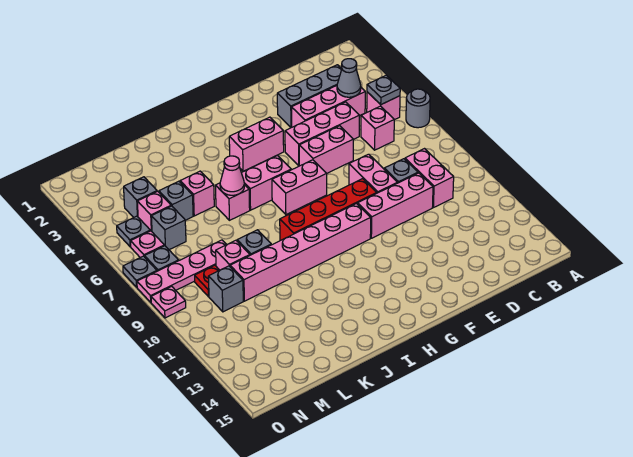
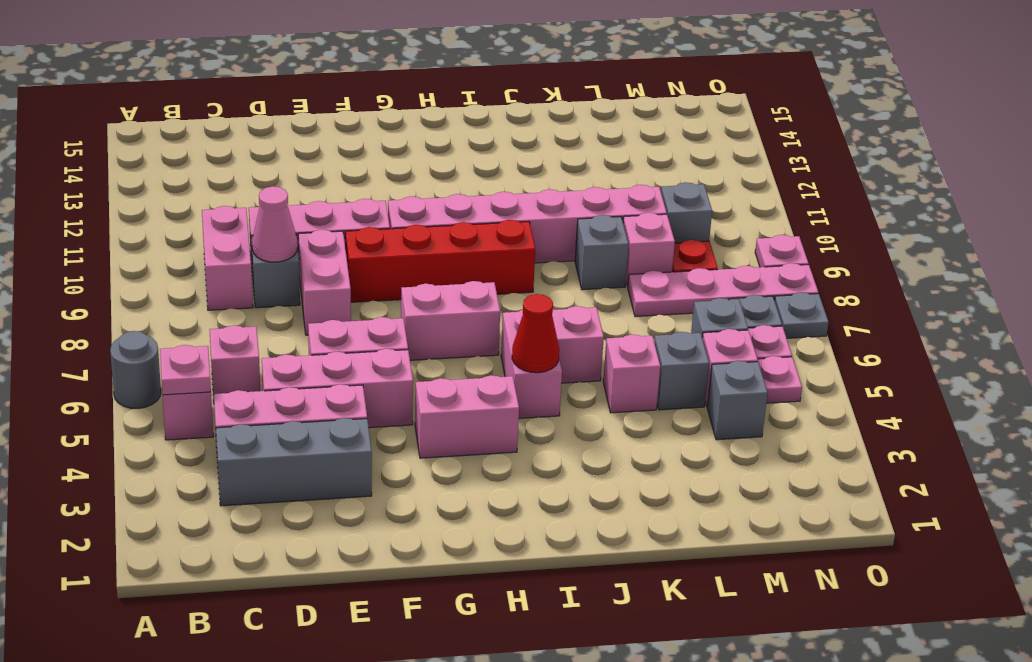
grey 1x1 plate [367,75,400,104] -> pink 1x1 plate [160,345,211,395]
grey 1x1 cone [337,59,361,97] -> none
pink 1x2 brick [242,155,291,210] -> pink 1x2 brick turned to [501,310,562,418]
none -> red 1x1 cone [512,294,559,373]
pink 1x1 cone [220,156,244,195] -> pink 1x1 cone moved to [252,186,298,262]
grey 1x1 plate [117,216,150,247] -> pink 1x1 plate [758,356,802,403]

